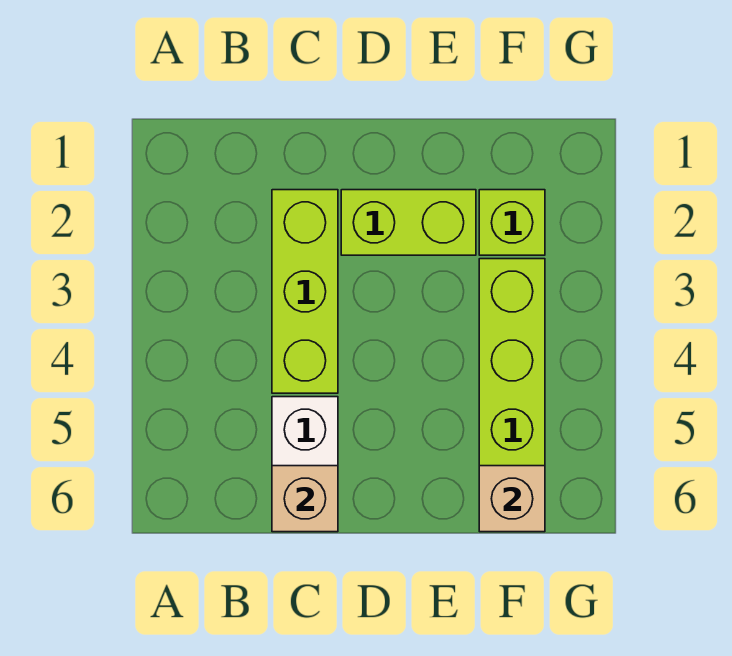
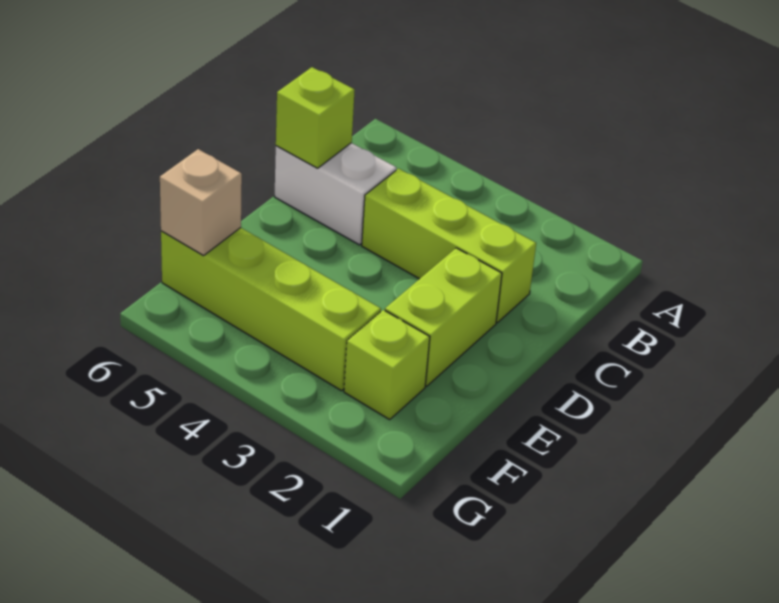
tan 1x1 brick [272,466,338,532] -> lime 1x1 brick [276,67,355,168]

